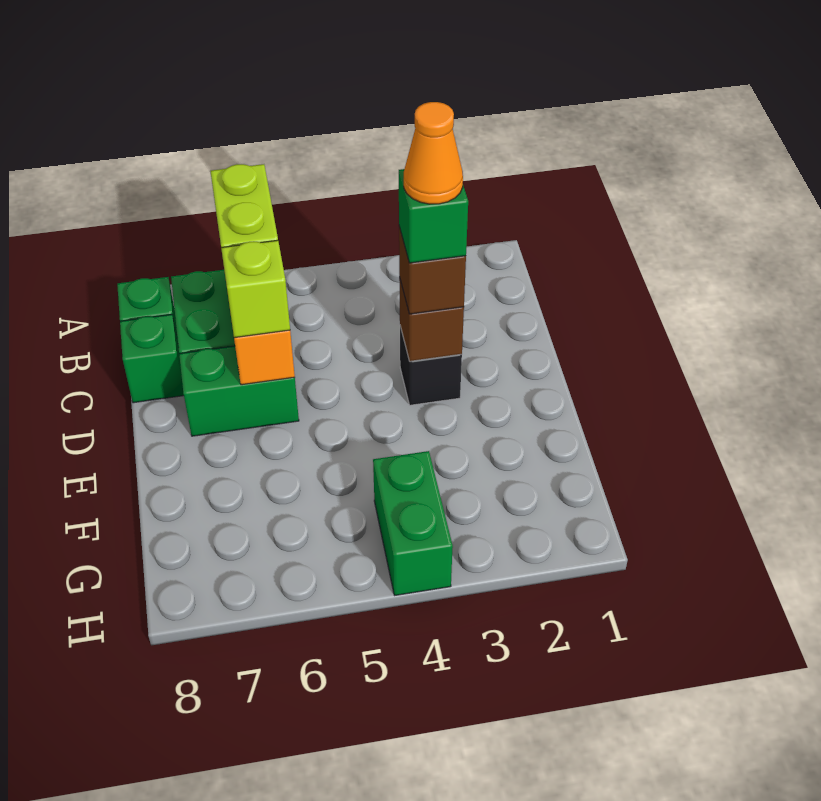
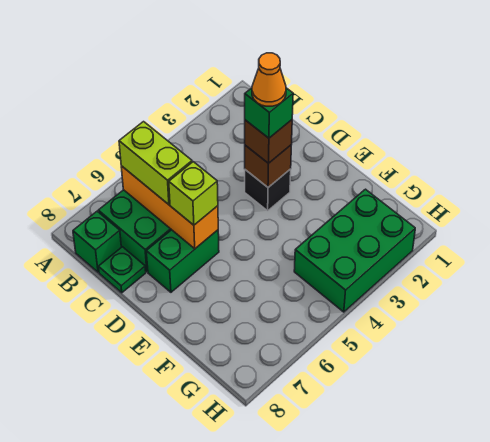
green 1x1 brick [120,315,184,403] -> green 1x1 plate [98,247,146,293]
green 1x2 brick [373,451,453,595] -> green 2x3 brick [294,189,415,312]

